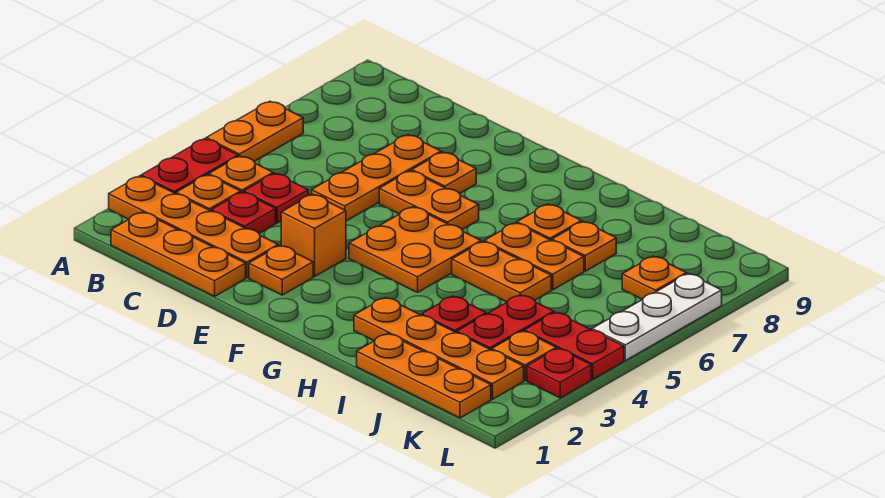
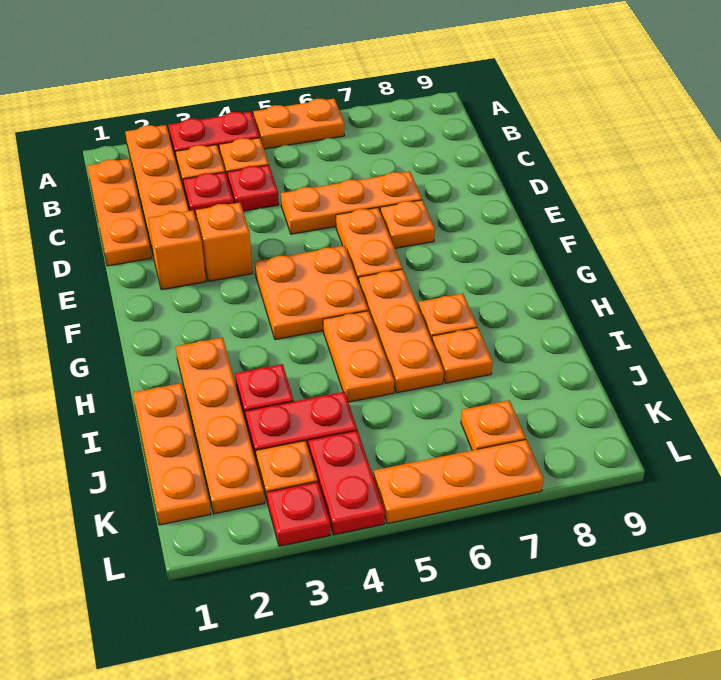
orange 1x1 plate [249,245,313,295] -> orange 1x1 brick [148,210,206,290]
orange 1x2 plate [484,223,584,290] -> orange 1x3 plate [359,269,444,393]
white 1x3 plate [592,274,722,361] -> orange 1x3 plate [374,440,543,524]

